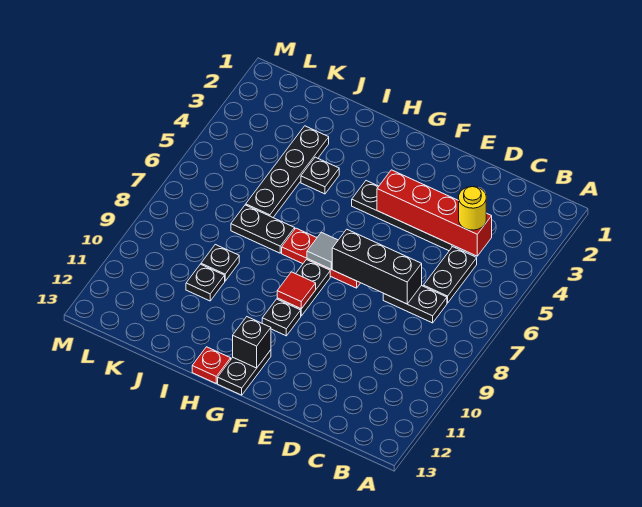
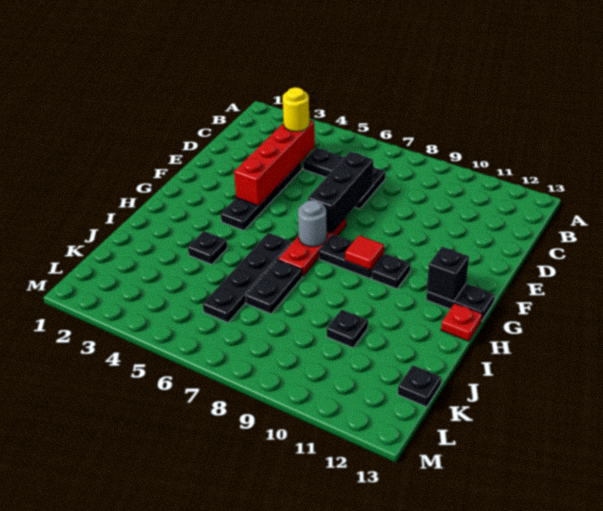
grey 1x1 tile [307,232,338,269] -> grey 1x1 round brick [298,200,327,247]
black 1x4 plate [246,126,329,217] -> black 1x4 plate turned to [203,233,292,322]
black 1x1 plate [201,245,239,281] -> black 1x1 plate moved to [398,365,441,407]

